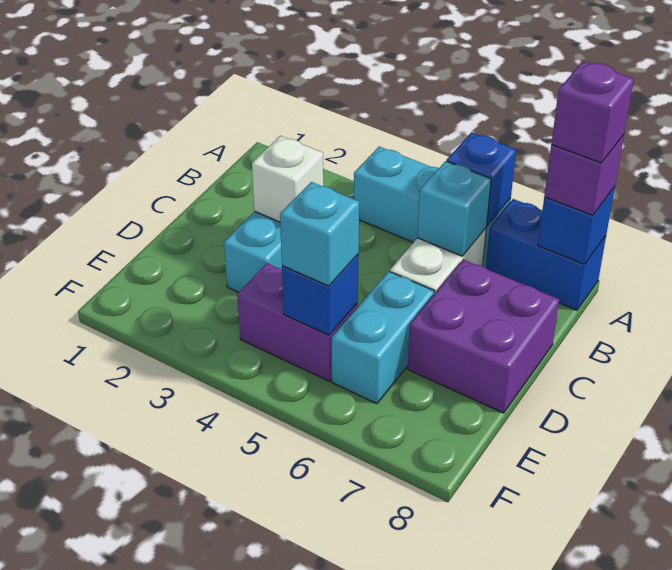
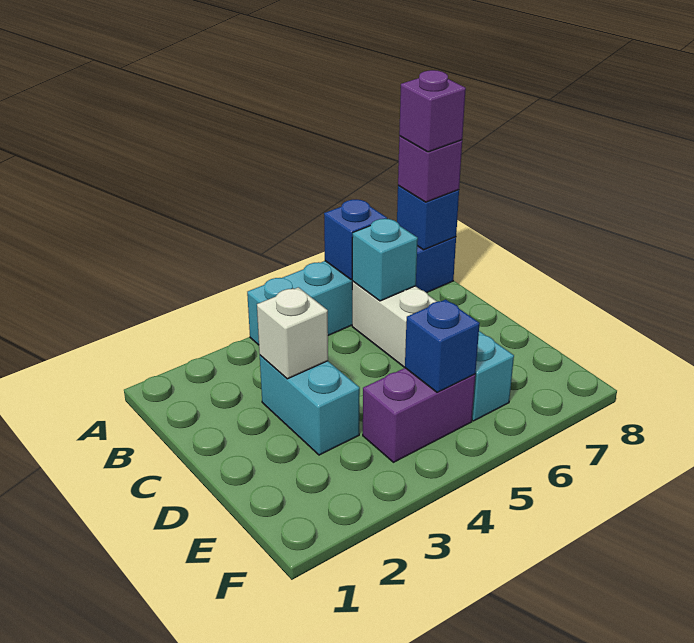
purple 2x2 brick [408,259,559,413] -> none
cyan 1x1 brick [280,182,359,286] -> none

